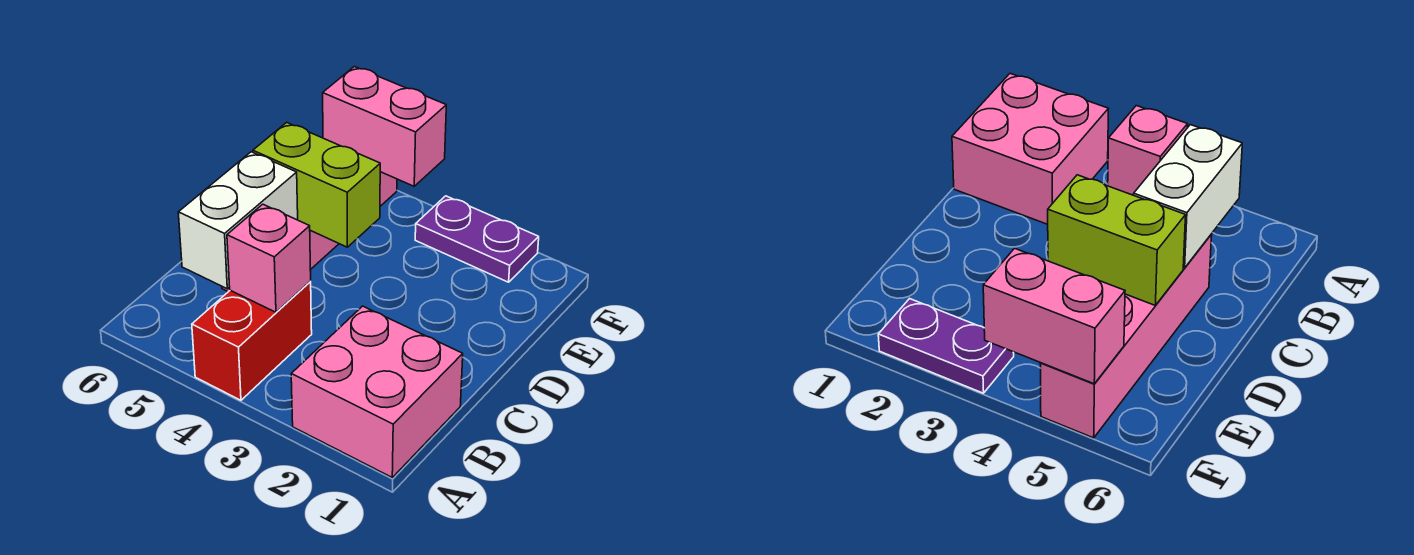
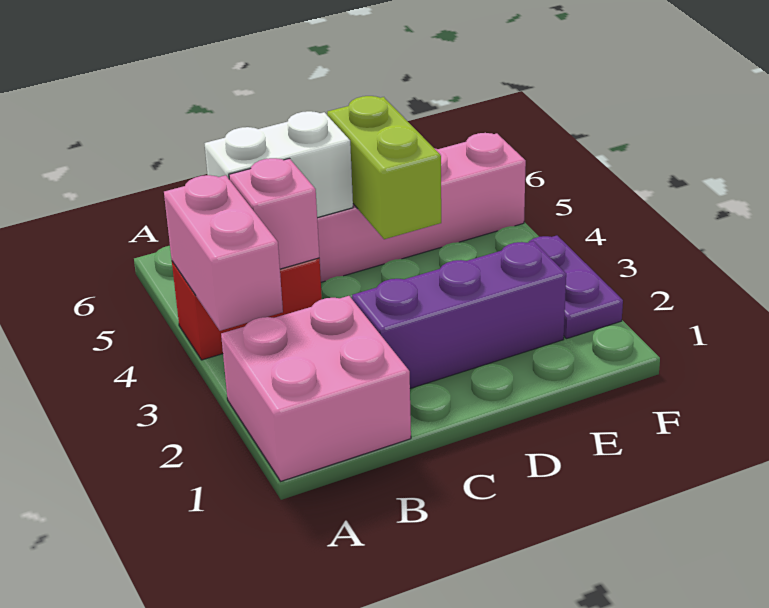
none -> purple 1x3 brick [352,241,566,388]
pink 1x2 brick [323,67,446,186] -> pink 1x2 brick moved to [164,175,283,331]

